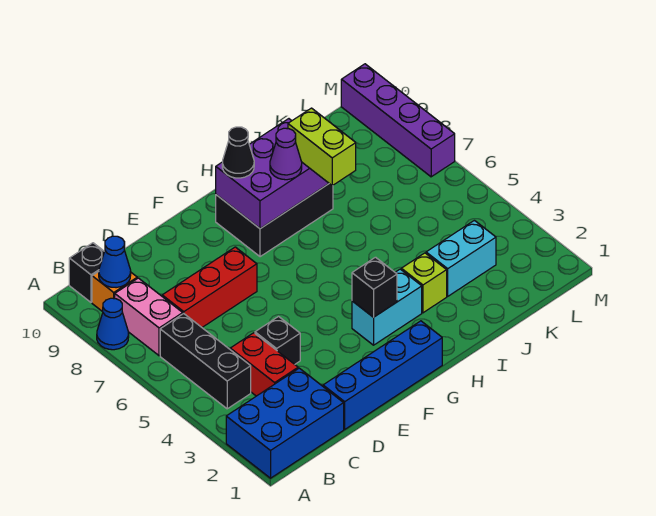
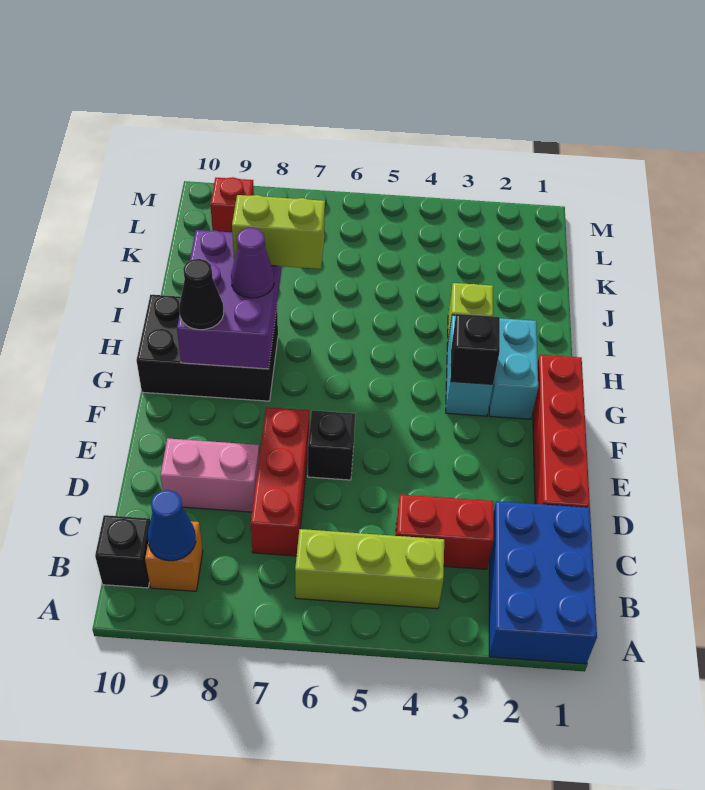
blue 1x1 cone [97,298,129,350] -> none
black 1x3 brick [160,314,251,409] -> lime 1x3 brick [295,529,444,609]
pink 1x2 brick [115,278,183,356] -> pink 1x2 brick moved to [161,439,259,512]
blue 1x4 brick [323,321,442,429] -> red 1x4 brick [533,355,590,508]
black 1x1 brick [255,317,300,364] -> black 1x1 brick moved to [308,410,355,480]
black 2x3 brick [216,184,333,257] -> black 2x3 brick turned to [137,295,278,401]
cyan 1x2 brick [426,220,496,296] -> cyan 1x2 brick moved to [489,318,538,419]
none -> red 1x1 brick [210,177,254,232]
purple 1x4 brick [341,64,455,177] -> none

